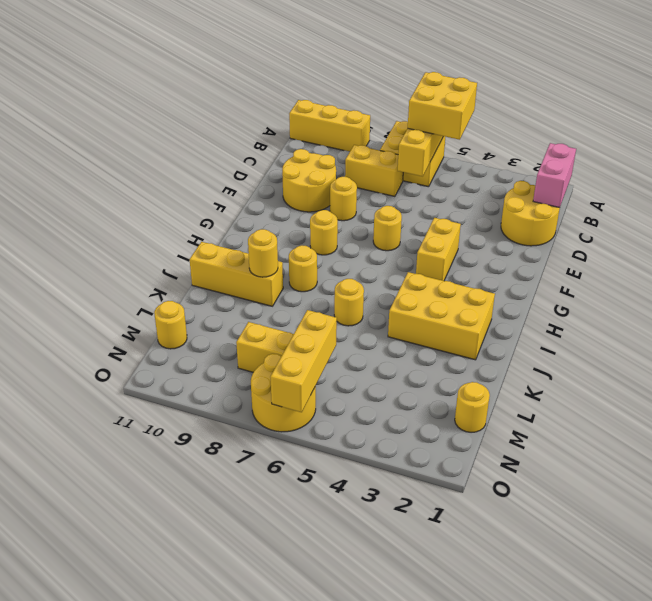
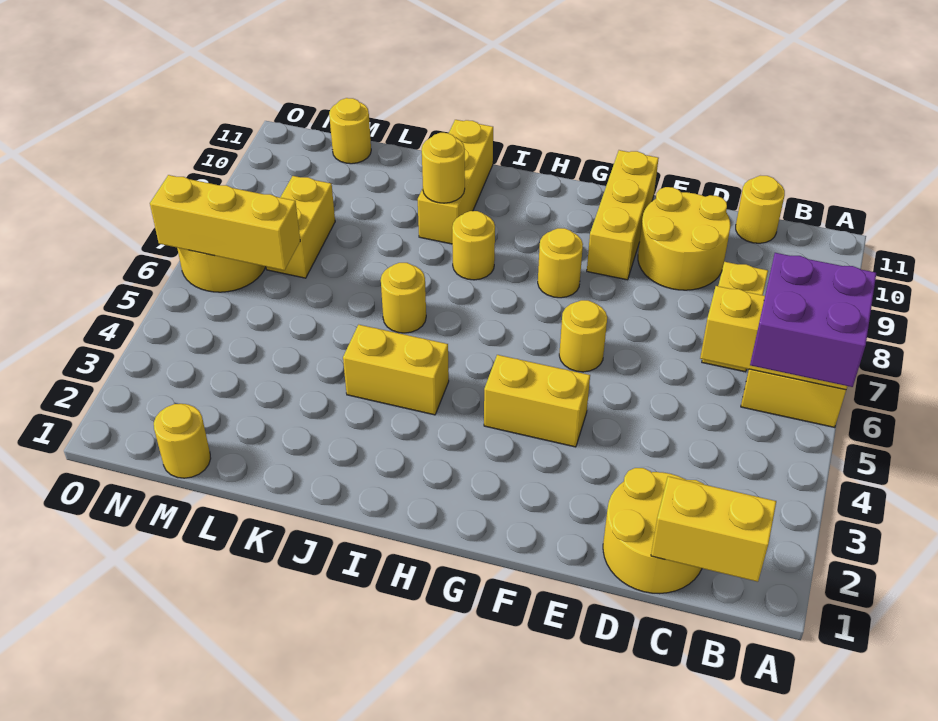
yellow 2x2 brick [408,72,477,140] -> purple 2x2 brick [750,253,876,387]
yellow 1x3 brick [289,100,370,152] -> yellow 1x3 brick moved to [587,150,659,280]
pink 1x2 brick [533,143,576,208] -> yellow 1x2 brick [651,476,776,582]
yellow 1x1 round brick [330,177,357,221] -> yellow 1x1 round brick moved to [736,176,785,243]
yellow 2x3 brick [388,272,495,360] -> yellow 1x2 brick [343,325,449,415]

